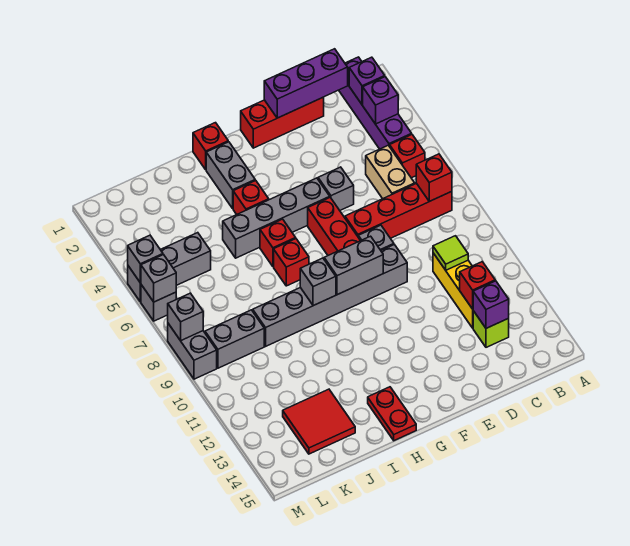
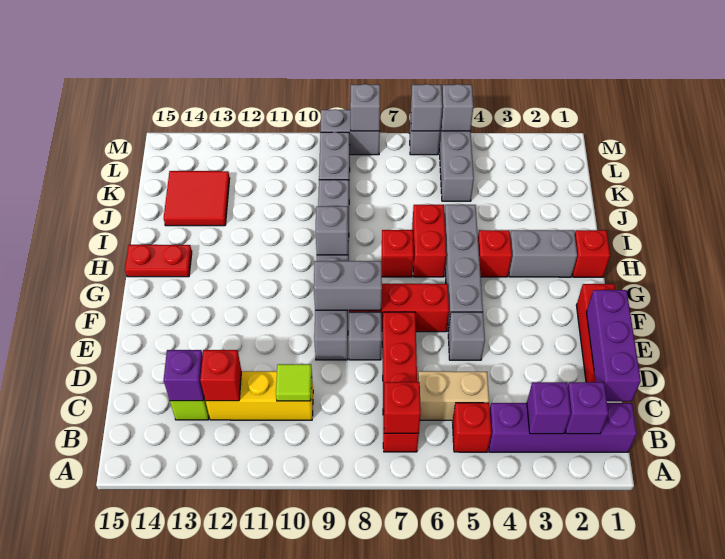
grey 1x2 brick [324,236,383,295] -> grey 1x2 brick turned to [314,261,382,310]
red 1x1 brick [260,219,296,267] -> red 1x2 brick [412,205,446,277]

